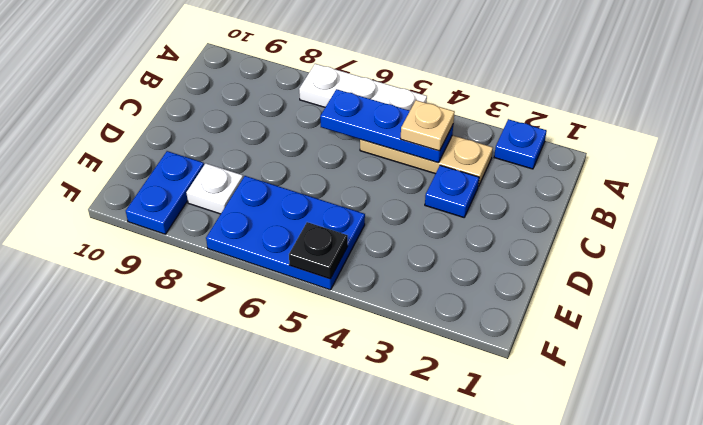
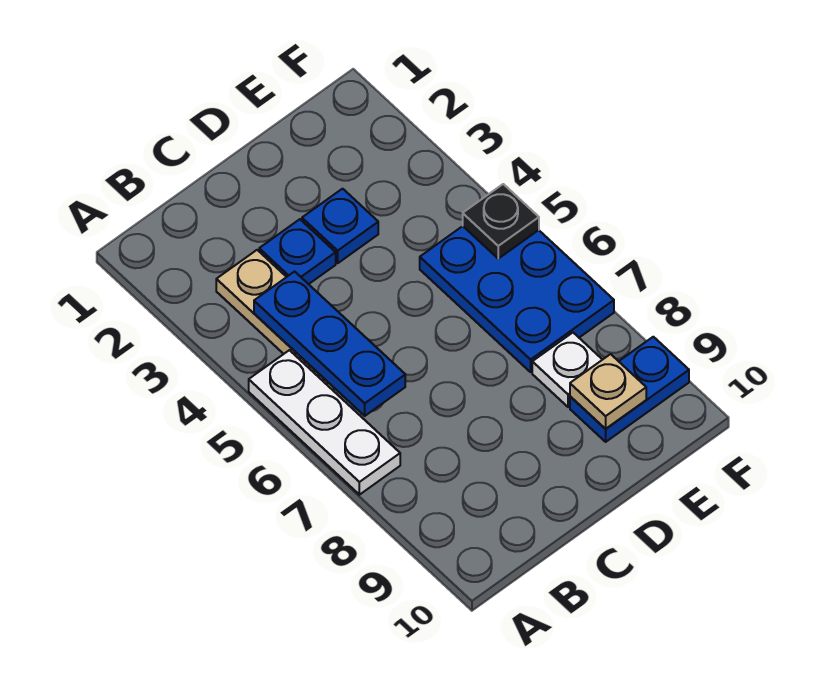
blue 1x1 plate [494,119,547,169] -> blue 1x1 plate moved to [302,189,378,263]
tan 1x1 plate [401,100,455,151] -> tan 1x1 plate moved to [570,354,646,429]

